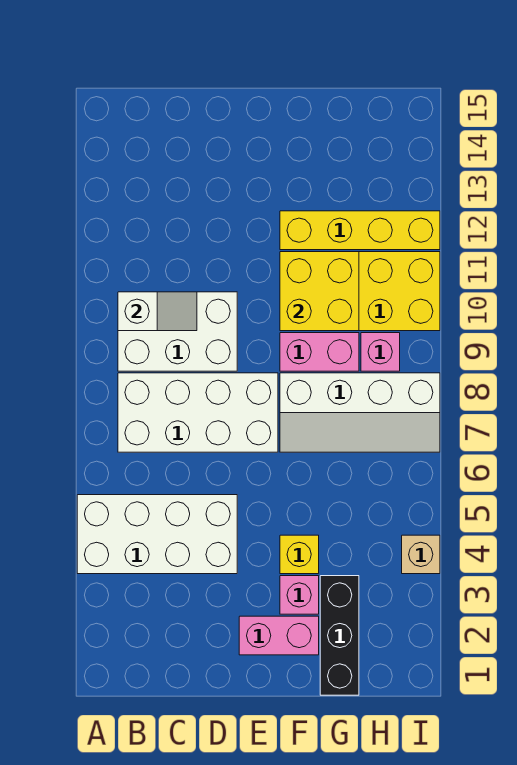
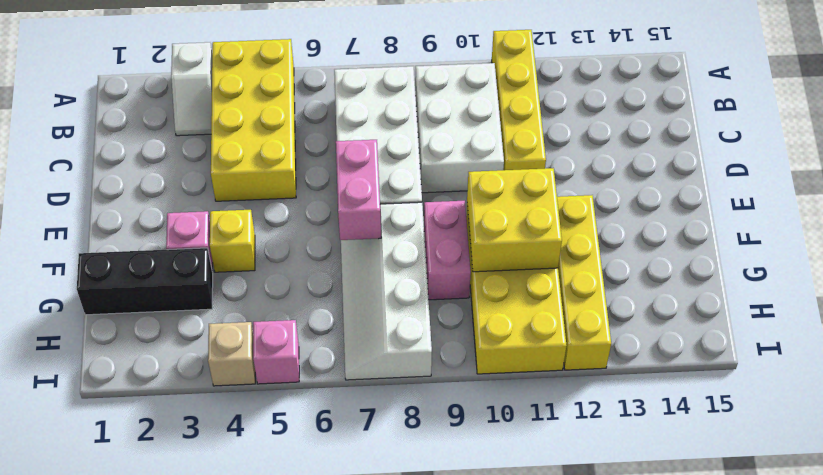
white 2x4 brick [77,495,237,574] -> yellow 2x4 brick [211,39,296,201]
none -> yellow 1x4 brick [492,30,546,170]
white 1x2 slope [118,292,197,331] -> white 1x2 slope moved to [171,42,212,136]
pink 1x2 brick [239,616,319,655] -> pink 1x2 brick moved to [336,140,381,240]
pink 1x1 brick [361,333,400,371] -> pink 1x1 brick moved to [253,320,299,384]

